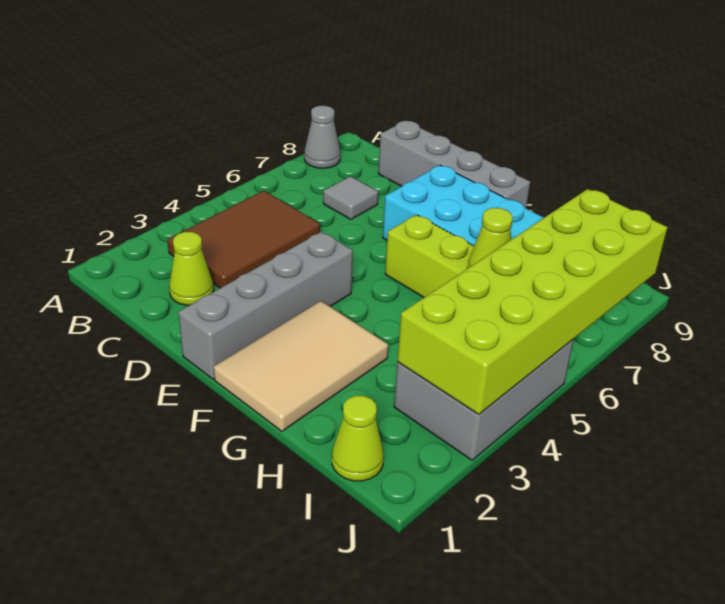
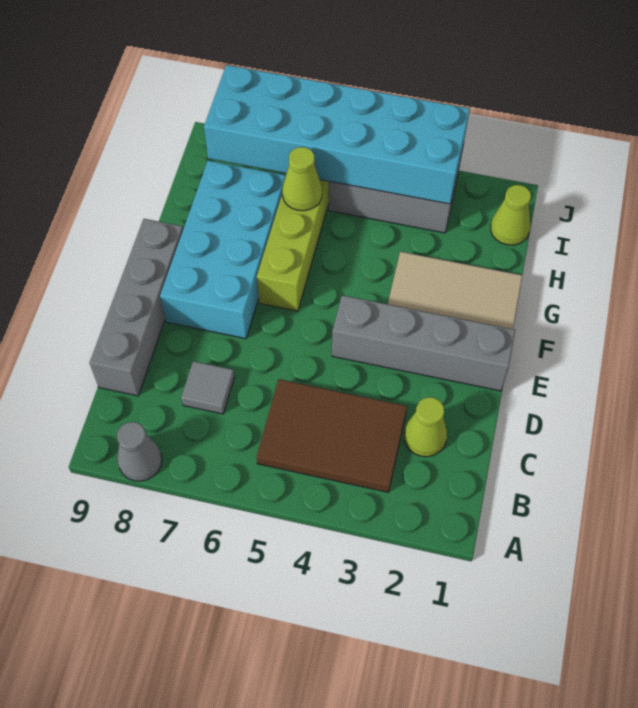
lime 2x6 brick [397,189,668,415] -> cyan 2x6 brick [204,65,470,204]

